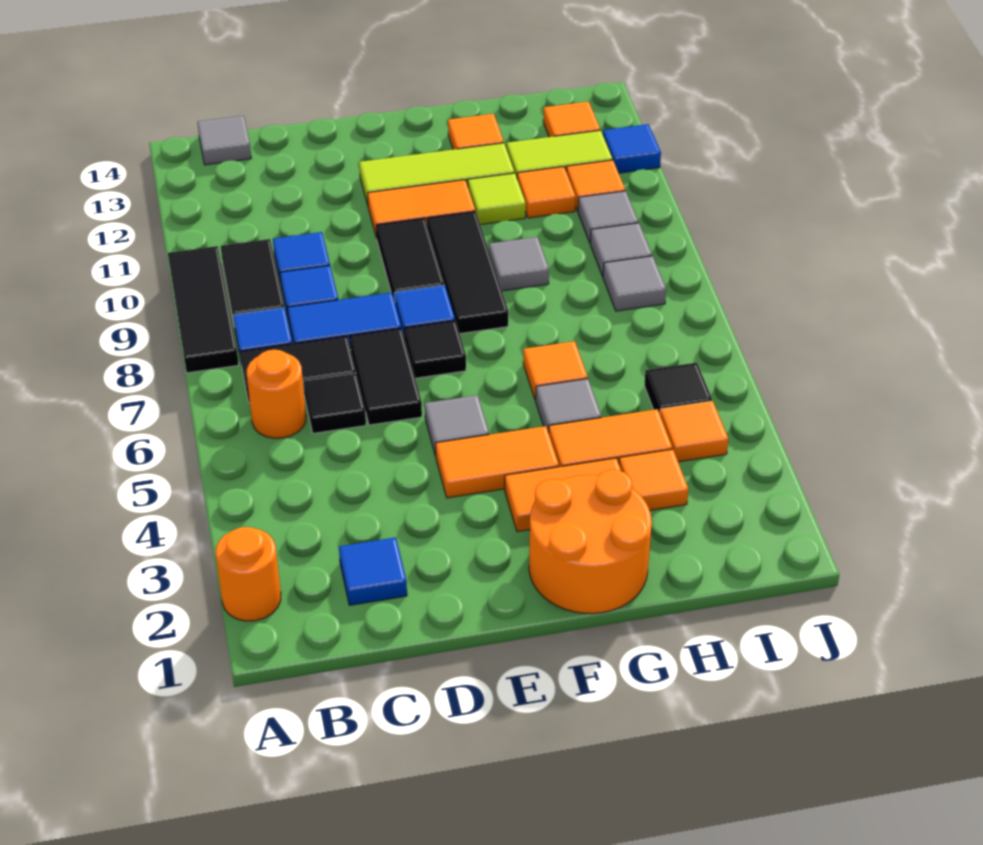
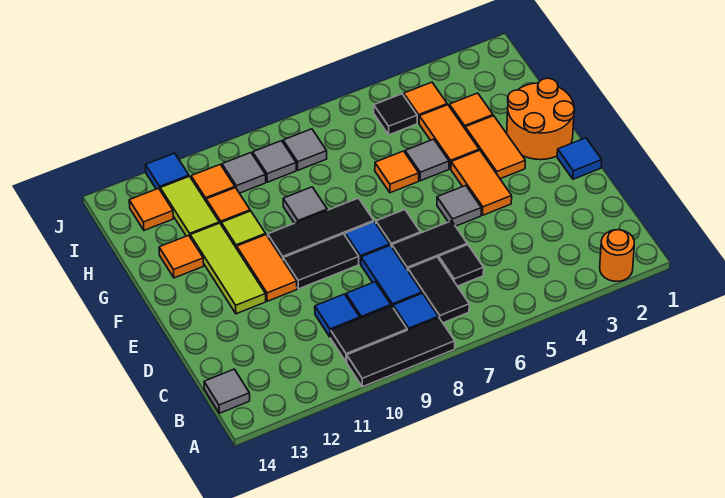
orange 1x1 round brick [247,350,306,438] -> none
blue 1x1 tile [339,537,407,605] -> blue 1x1 tile moved to [557,138,602,179]

